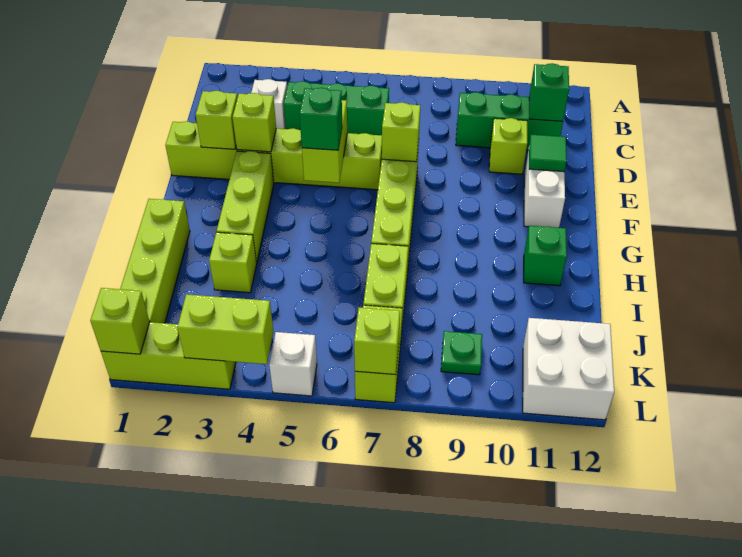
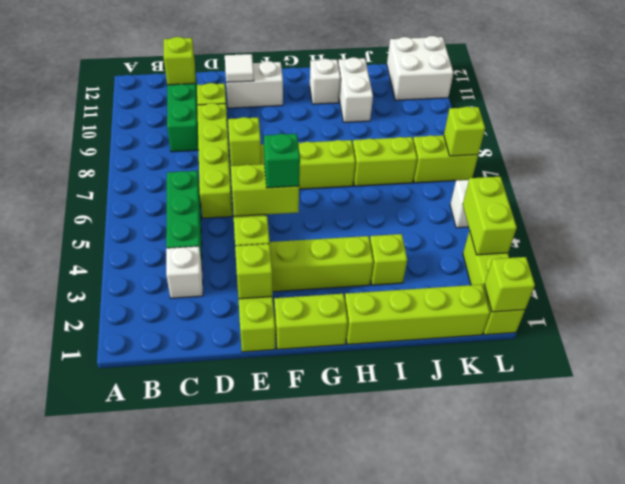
green 1x1 brick [529,63,569,121] -> lime 1x1 brick [164,37,195,85]
none -> lime 1x4 brick [197,103,232,218]
green 1x1 tile [529,135,567,172] -> white 1x1 tile [225,54,254,83]
none -> lime 1x2 brick [274,294,348,349]
green 1x1 brick [524,226,567,286] -> white 1x1 brick [310,59,340,104]
none -> white 1x2 brick [338,57,373,122]
green 1x1 plate [441,331,482,375] -> none

